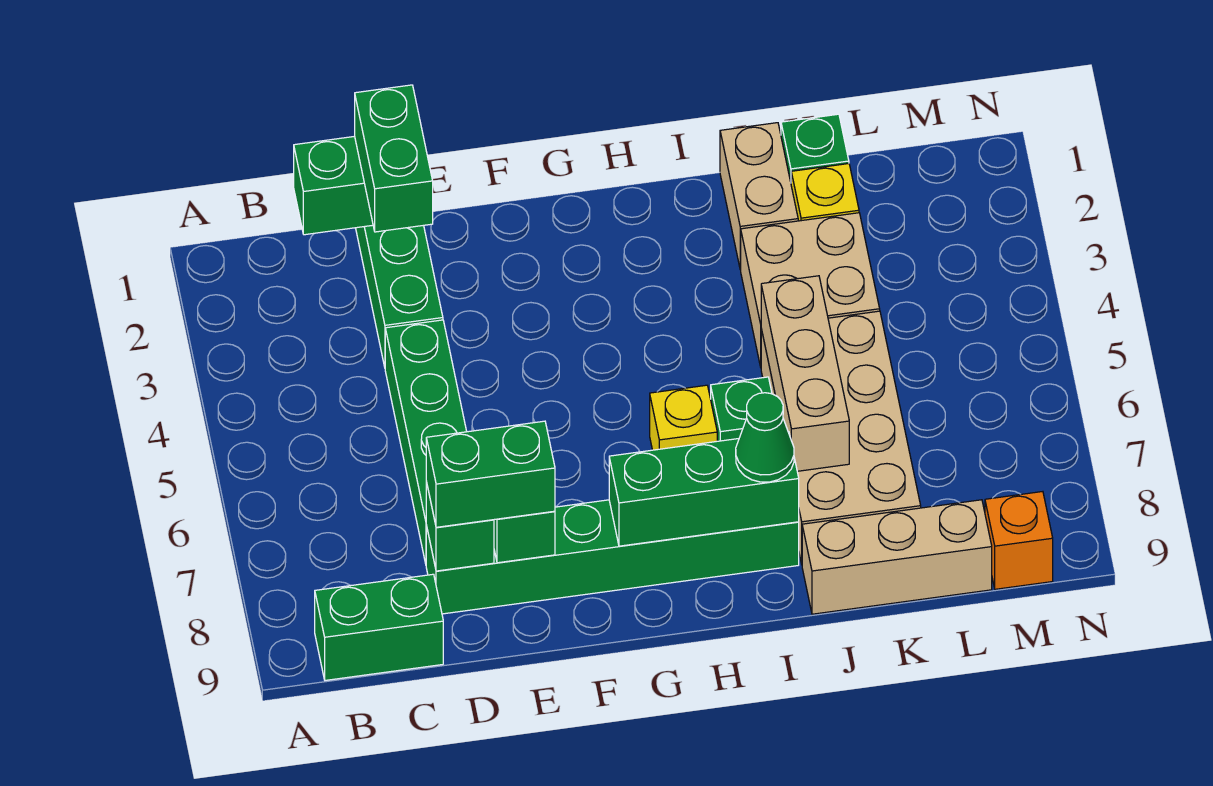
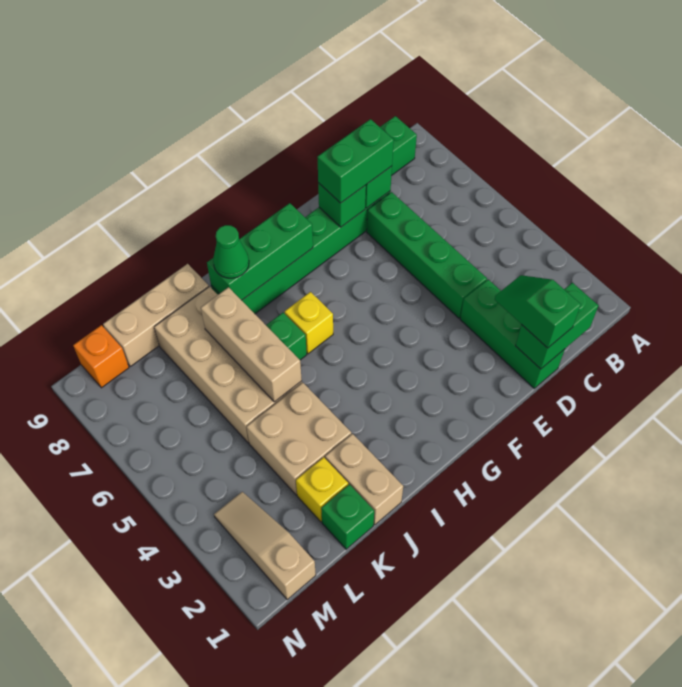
green 1x2 brick [355,85,433,232] -> green 1x2 slope [495,275,581,348]
none -> tan 1x3 slope [214,492,316,599]

